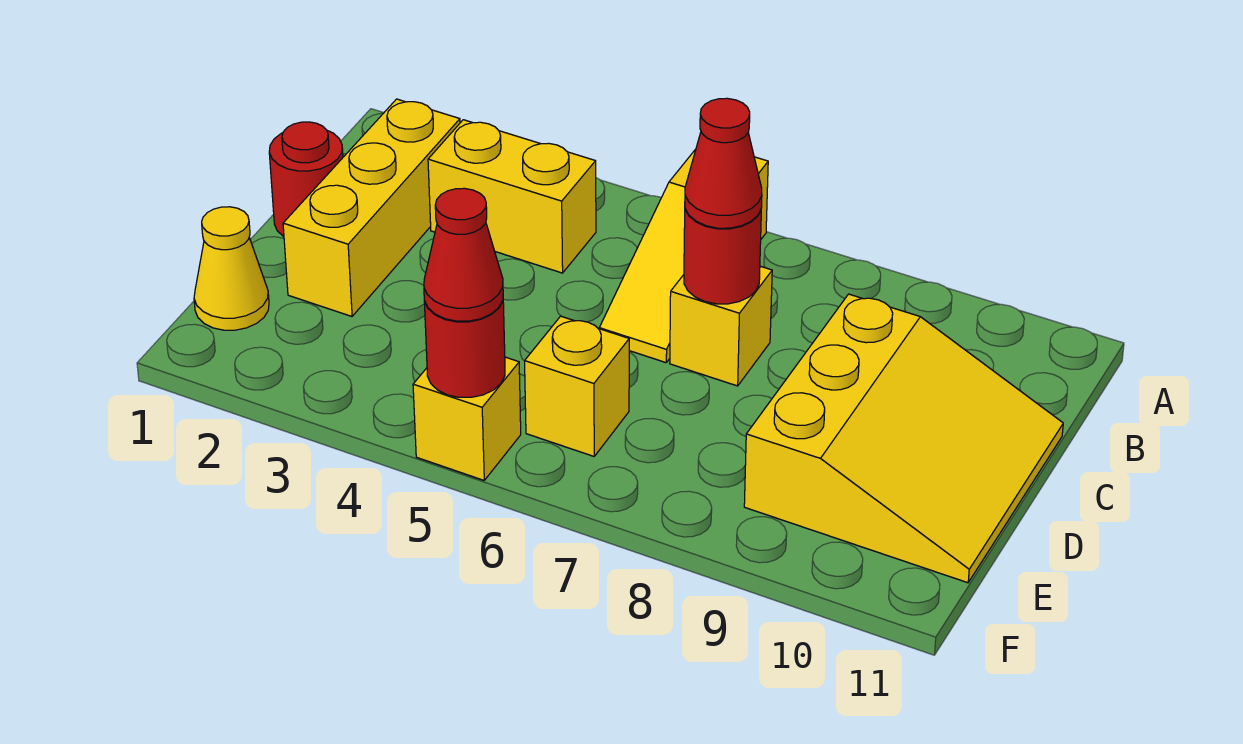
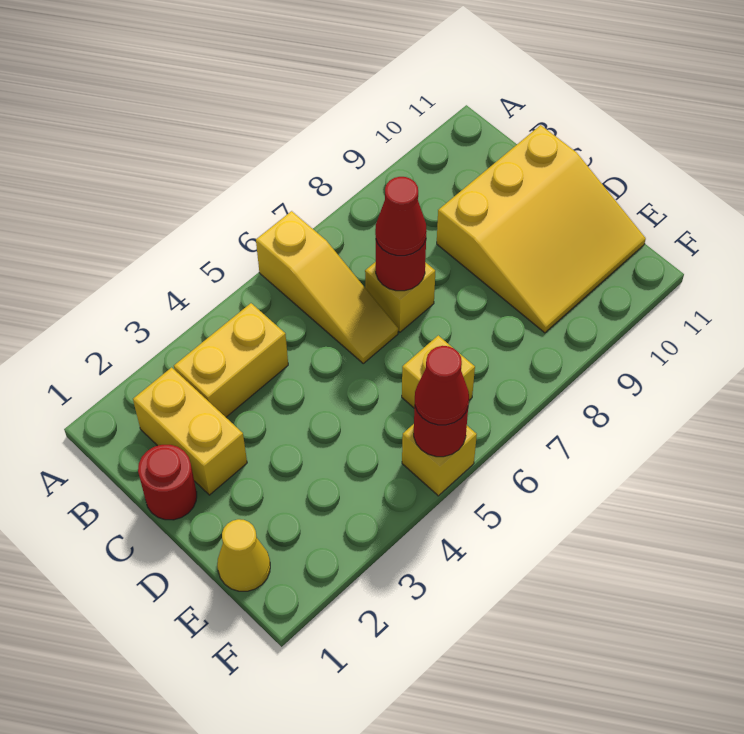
yellow 1x3 brick [283,99,460,316] -> yellow 1x2 brick [133,367,247,495]
yellow 3x3 slope [744,294,1063,583] -> yellow 3x3 slope turned to [437,125,646,333]

